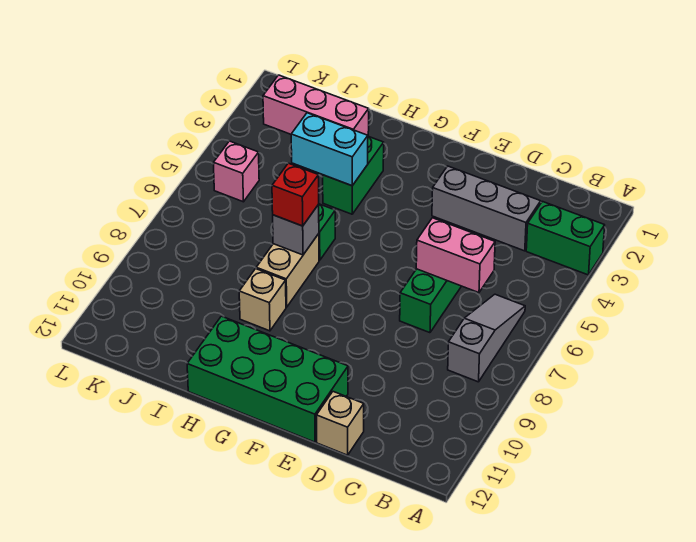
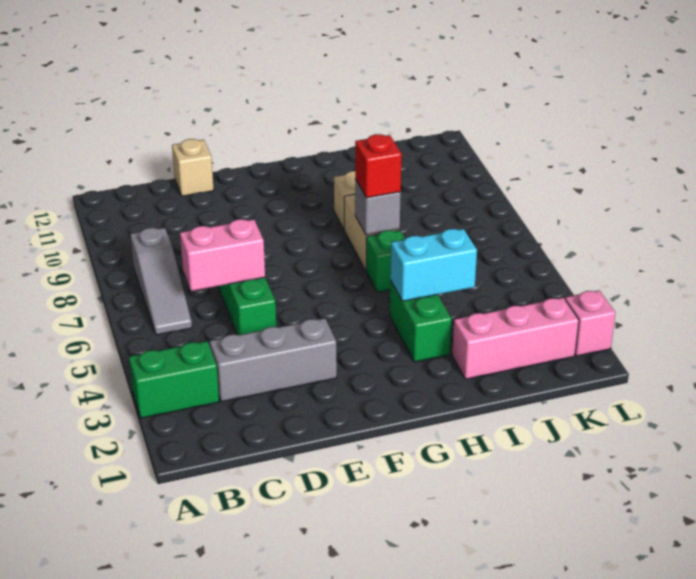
green 2x4 brick [187,316,348,442] -> none
pink 1x1 brick [213,141,259,202] -> pink 1x1 brick moved to [565,290,615,356]

